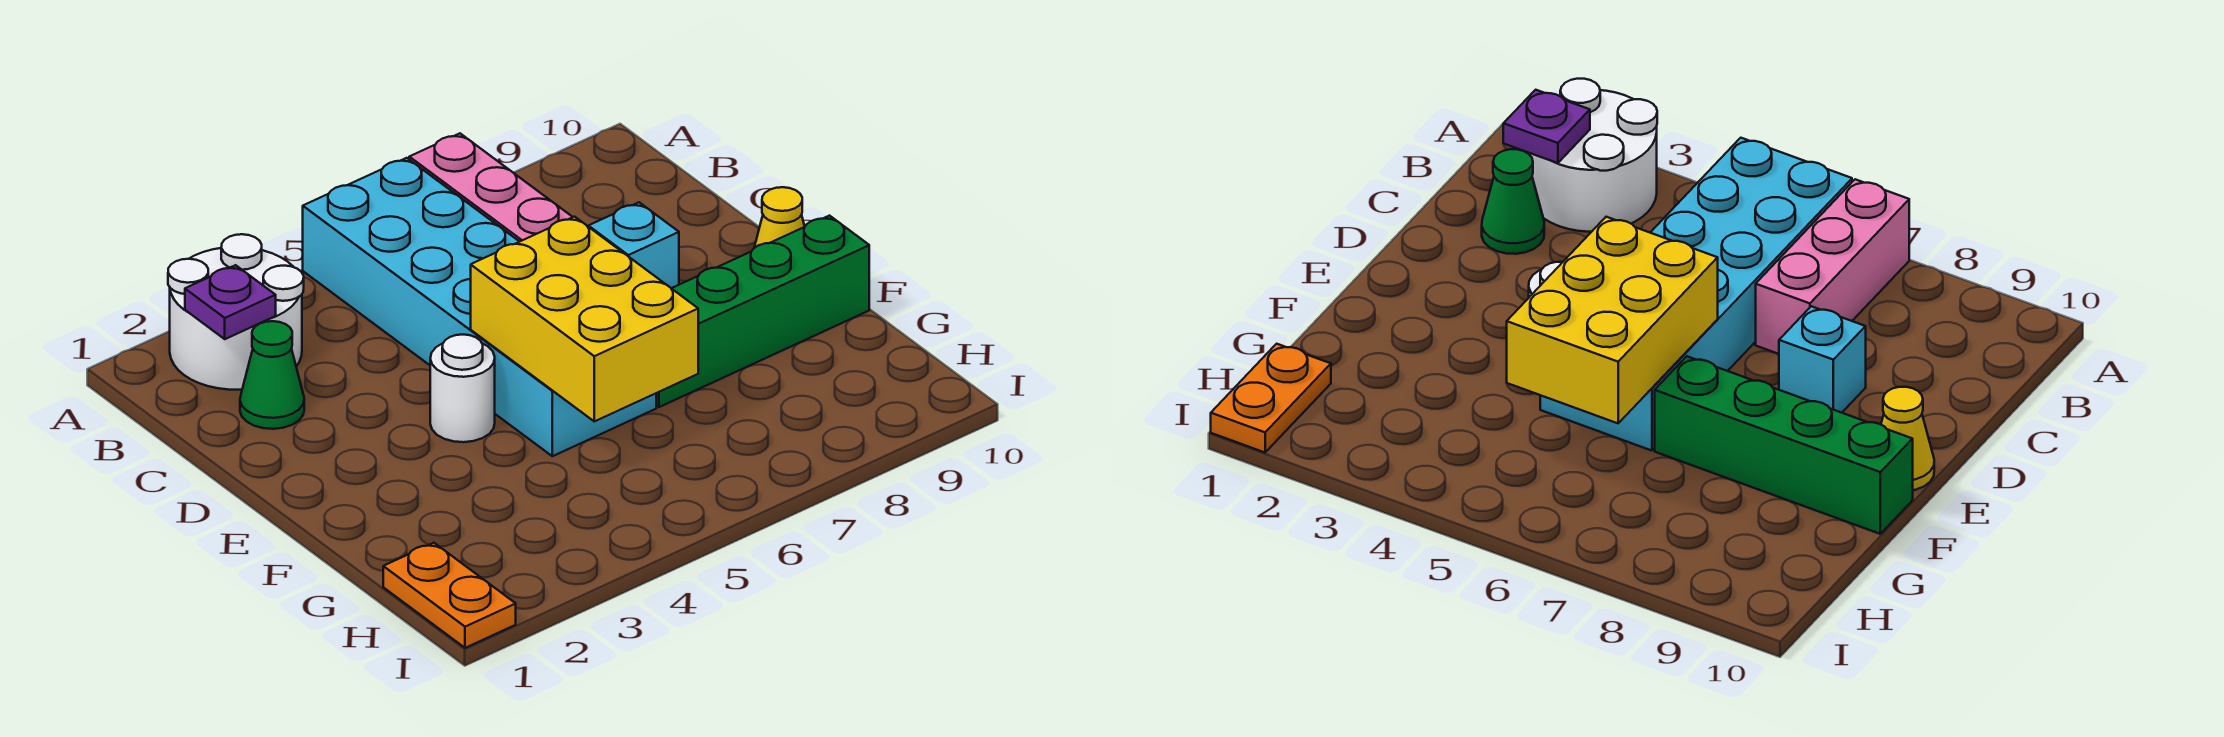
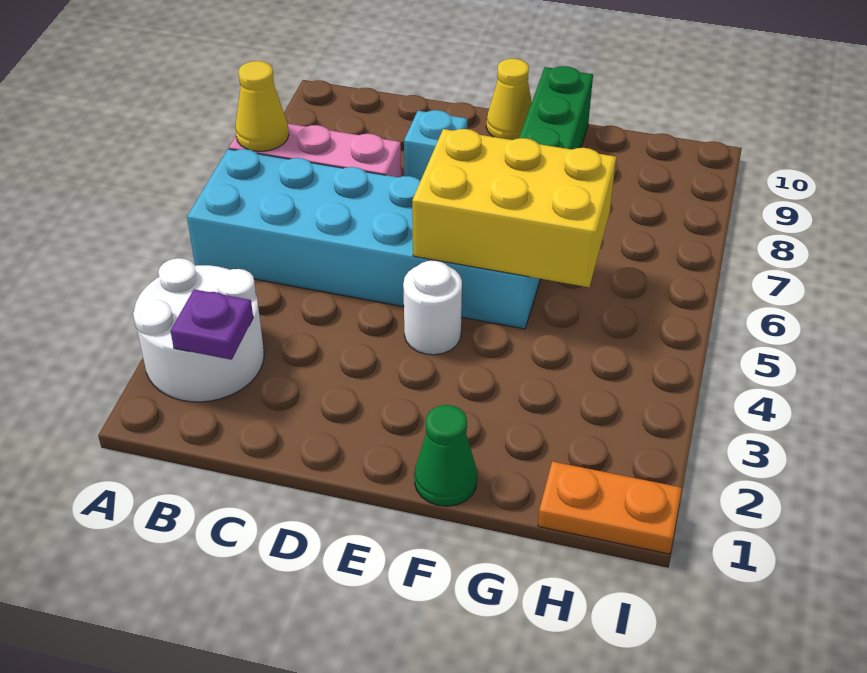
none -> yellow 1x1 cone [235,61,289,151]
green 1x1 cone [240,321,304,429] -> green 1x1 cone moved to [414,405,477,506]

